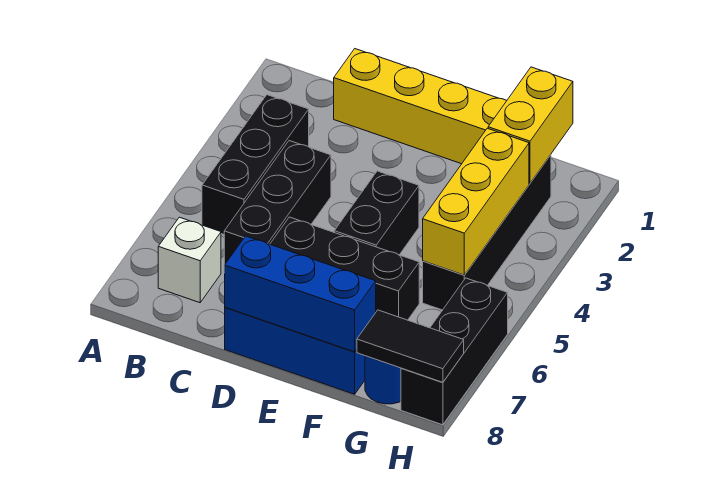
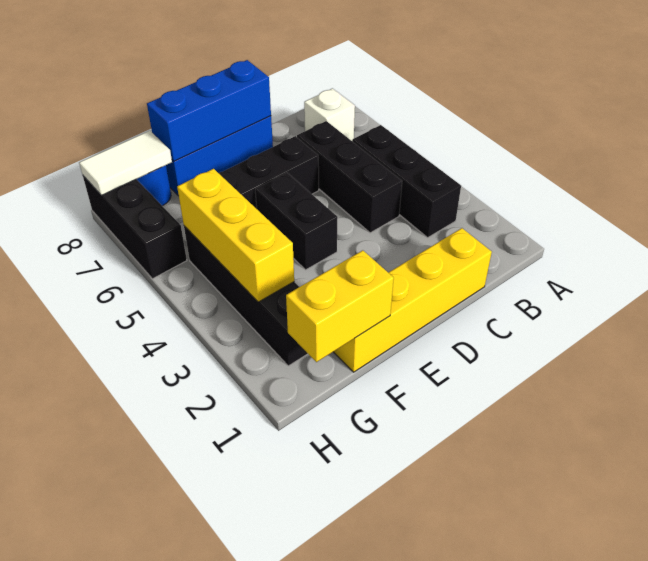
yellow 1x2 brick [488,67,573,183] -> yellow 1x2 brick turned to [286,250,394,362]
black 1x2 tile [357,310,464,383] -> white 1x2 tile [79,131,172,195]

